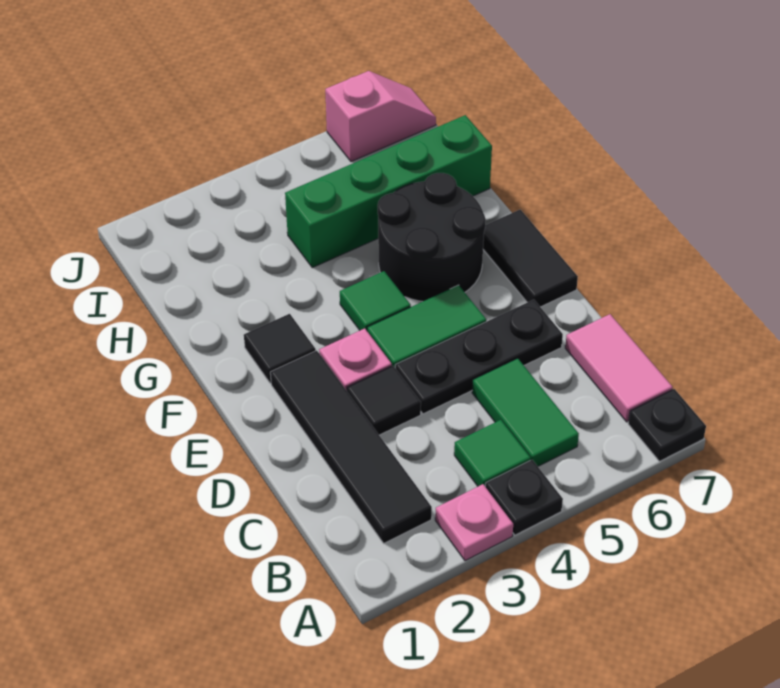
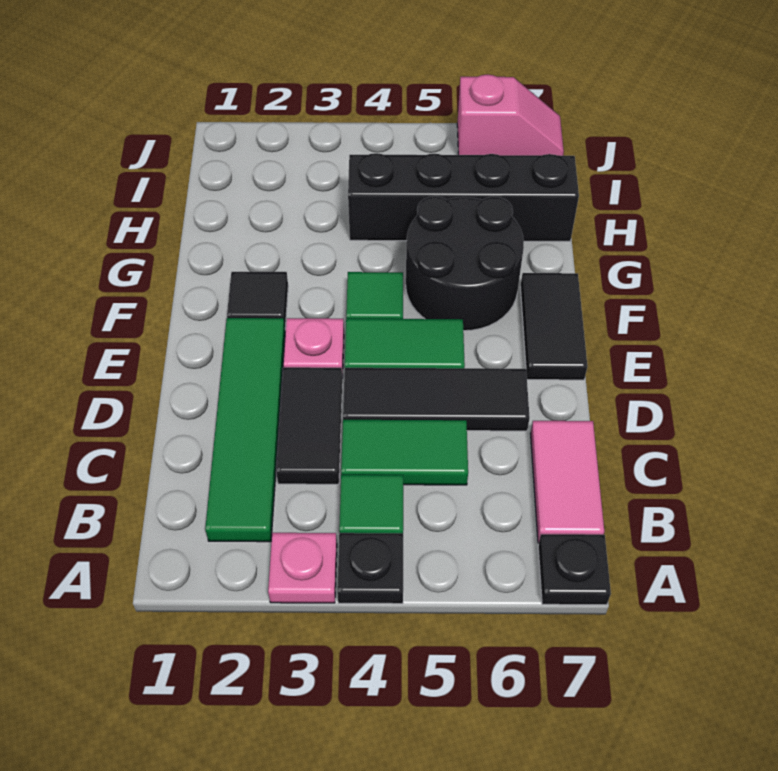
black 1x4 tile [270,351,432,543] -> green 1x4 tile [205,318,285,542]
green 1x2 tile [472,358,579,466] -> green 1x2 tile turned to [341,420,468,485]
black 1x1 tile [347,366,421,435] -> black 1x2 tile [276,367,342,484]
black 1x3 plate [395,300,563,414] -> black 1x3 tile [343,368,530,431]
green 1x4 brick [285,115,492,268] -> black 1x4 brick [348,153,579,241]

